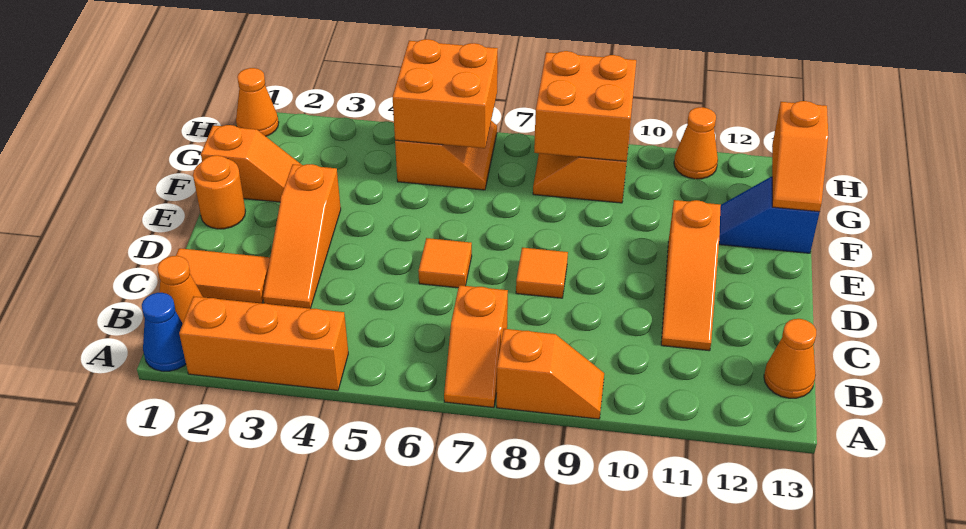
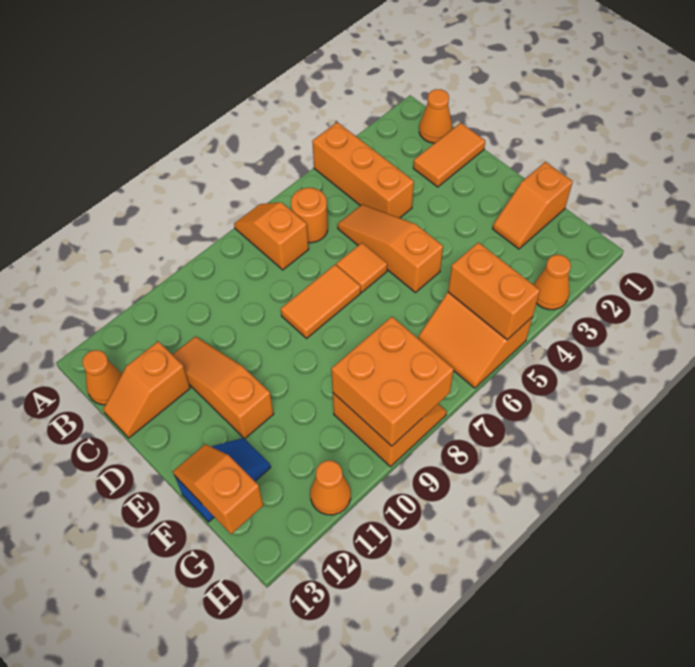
blue 1x1 cone [142,293,186,371] -> none
orange 1x3 brick [179,296,348,391] -> orange 1x3 brick turned to [312,122,414,218]
orange 1x2 slope [497,329,604,419] -> orange 1x2 slope moved to [103,341,190,438]
orange 1x3 slope [263,164,341,308] -> orange 1x3 slope moved to [337,204,443,293]
orange 1x1 tile [516,248,568,298] -> orange 1x2 tile [281,265,361,338]
orange 1x1 round brick [193,155,245,229] -> orange 1x1 round brick moved to [291,188,328,243]
orange 2x2 brick [393,39,498,148] -> orange 1x2 brick [448,242,540,340]
orange 1x1 cone [236,68,279,136] -> orange 1x1 cone moved to [534,255,571,310]

